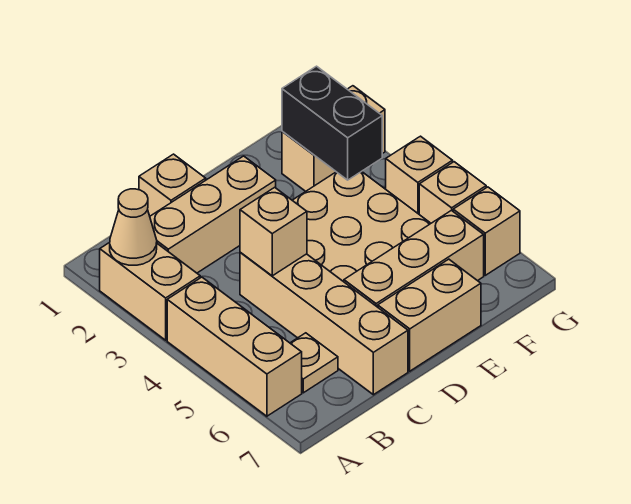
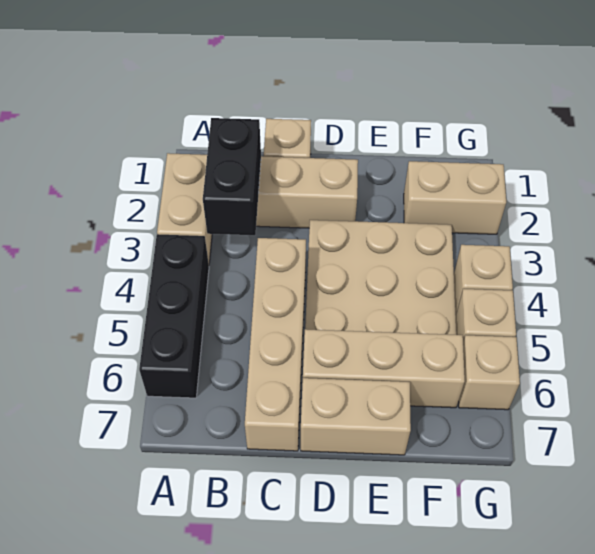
tan 1x1 cone [110,189,157,265] -> none
tan 1x3 brick [167,277,302,416] -> black 1x3 brick [139,234,209,398]
tan 1x1 plate [290,333,338,393] -> none
tan 1x1 brick [240,187,307,276] -> none
black 1x2 brick [282,66,382,180] -> black 1x2 brick moved to [203,118,261,235]

